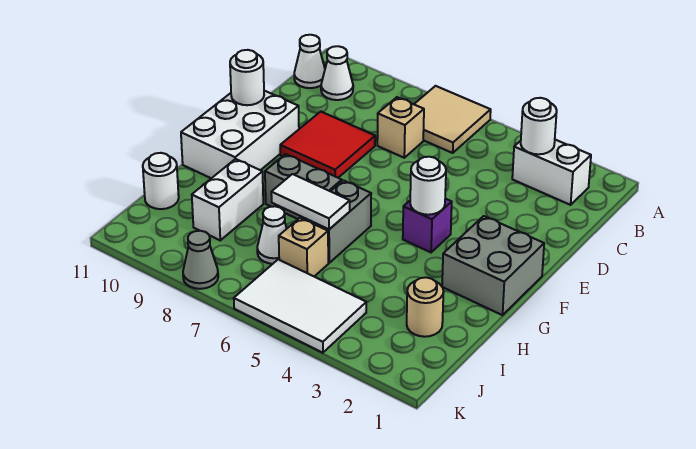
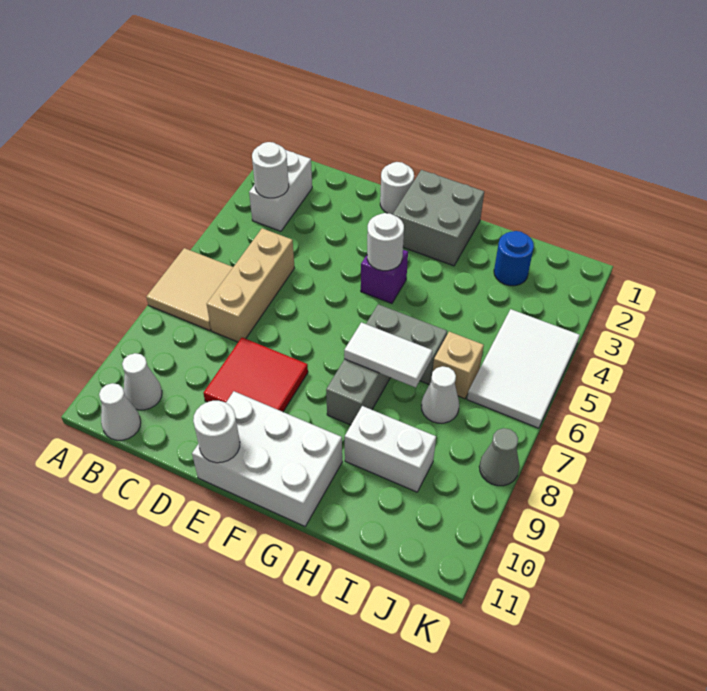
tan 1x1 brick [377,97,424,158] -> tan 1x3 brick [207,228,294,342]
white 1x2 tile [271,174,350,229] -> white 1x2 tile turned to [344,322,432,387]
tan 1x1 round brick [407,277,444,337] -> blue 1x1 round brick [494,231,534,286]
white 1x1 round brick [143,153,179,209] -> white 1x1 round brick moved to [380,162,414,215]

